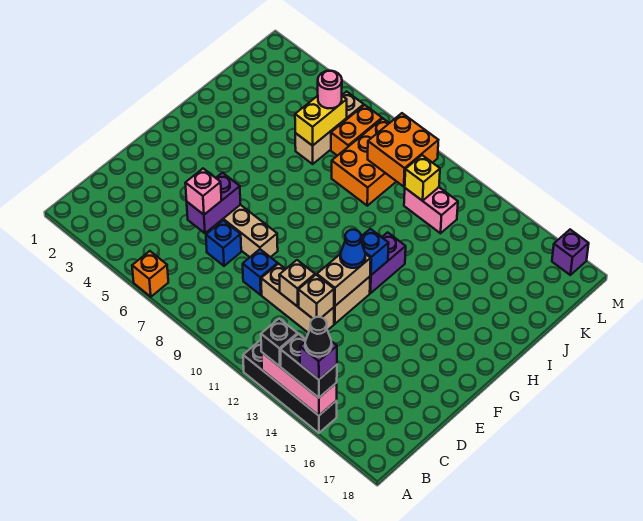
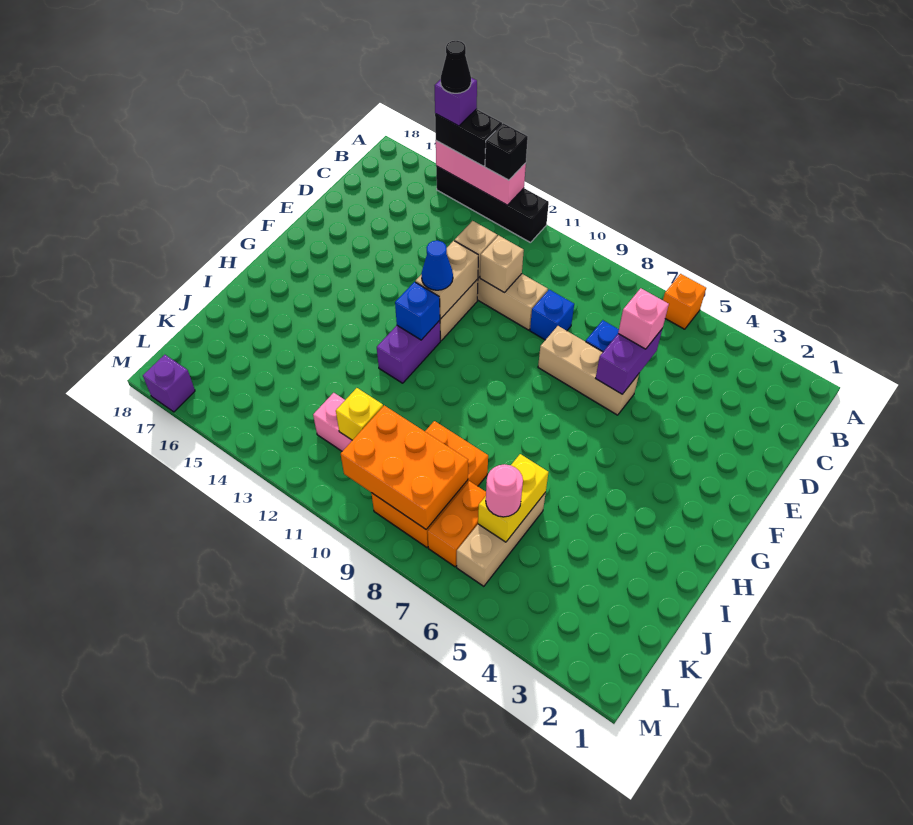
orange 2x2 brick [368,113,438,187] -> orange 2x3 brick [341,405,468,529]

